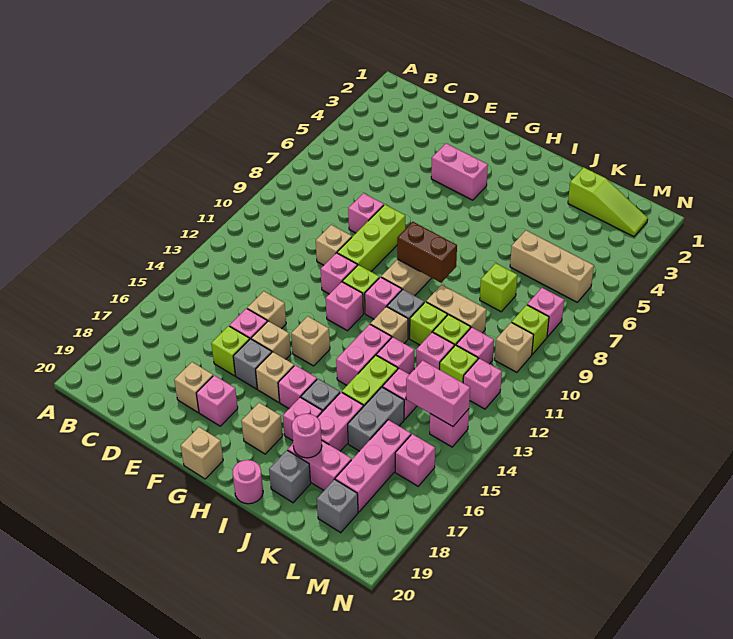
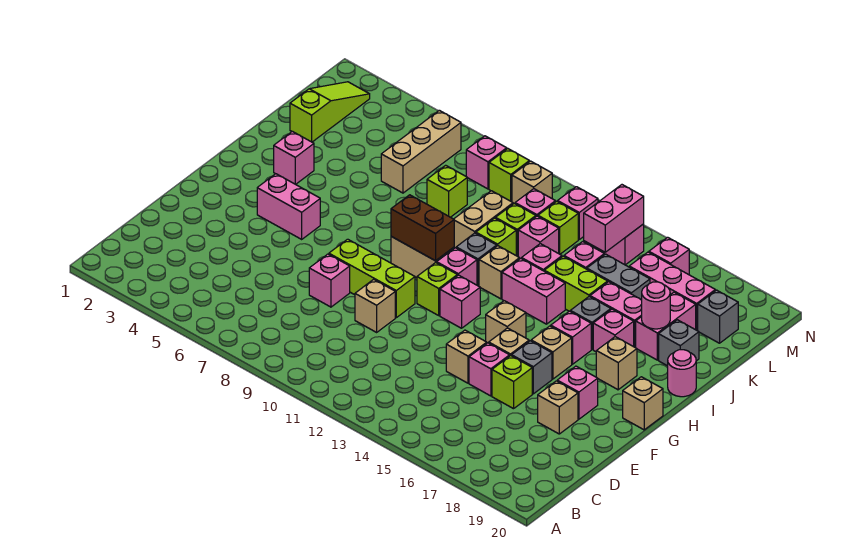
pink 1x2 brick [431,143,488,200] -> pink 1x2 brick turned to [257,174,320,239]
pink 1x1 brick [321,253,357,294] -> pink 1x1 brick moved to [274,131,314,184]
brown 1x2 brick [397,222,457,283] -> brown 1x2 brick turned to [391,195,454,261]

